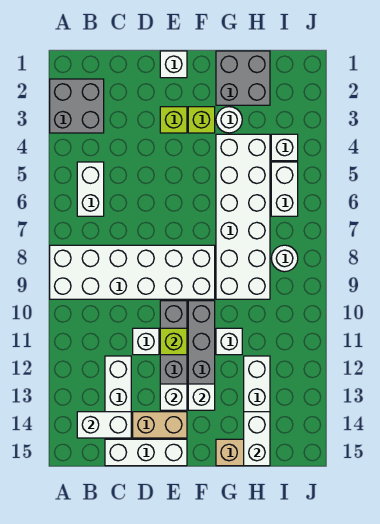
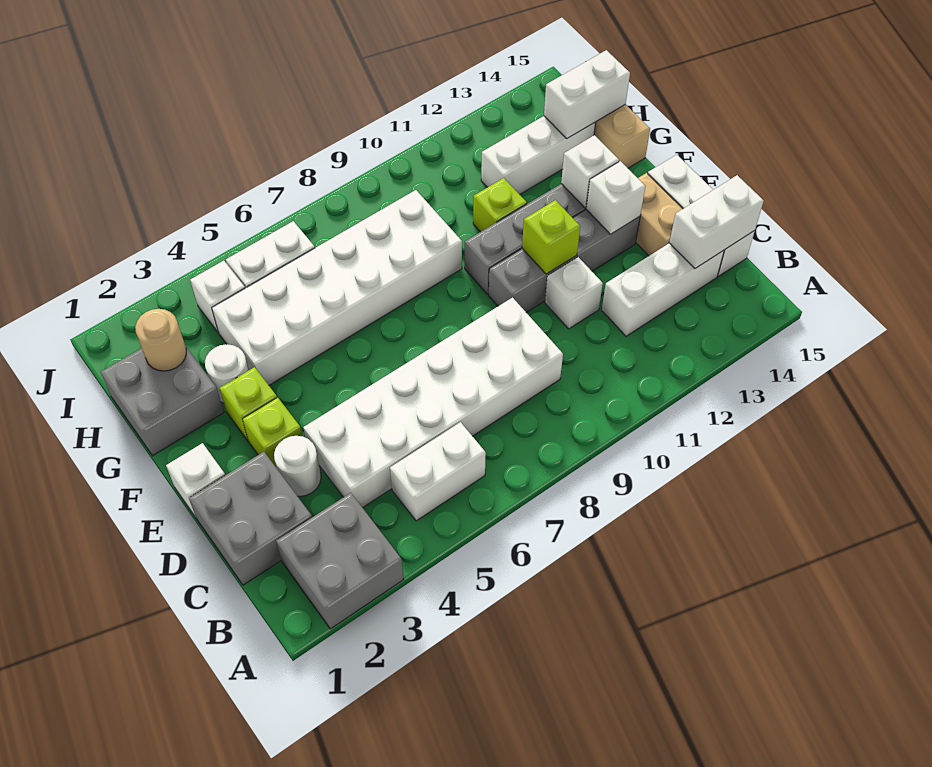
white 2x6 brick [50,245,215,299] -> white 2x6 brick turned to [303,298,563,508]
white 1x2 brick [77,412,131,438] -> white 1x2 brick turned to [669,175,764,268]
none -> grey 2x2 brick [189,452,312,585]
white 1x1 brick [216,328,242,355] -> lime 1x1 brick [473,178,527,232]
none -> tan 1x1 round brick [135,309,186,371]
white 1x1 round brick [271,245,298,272] -> white 1x1 round brick moved to [274,436,321,496]

